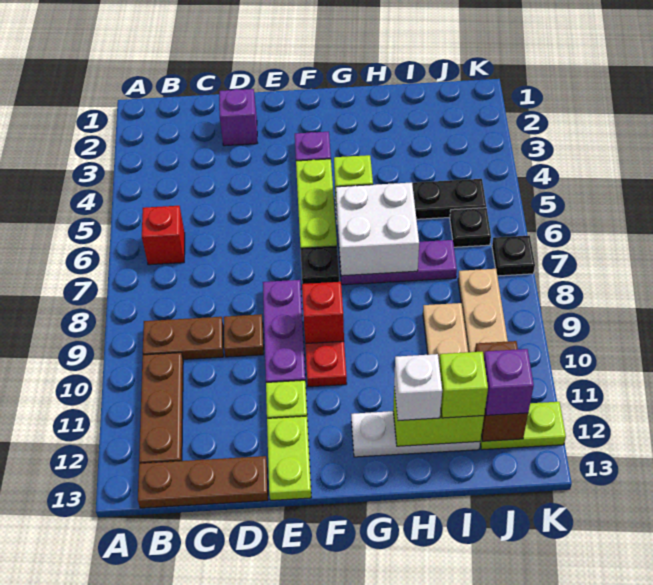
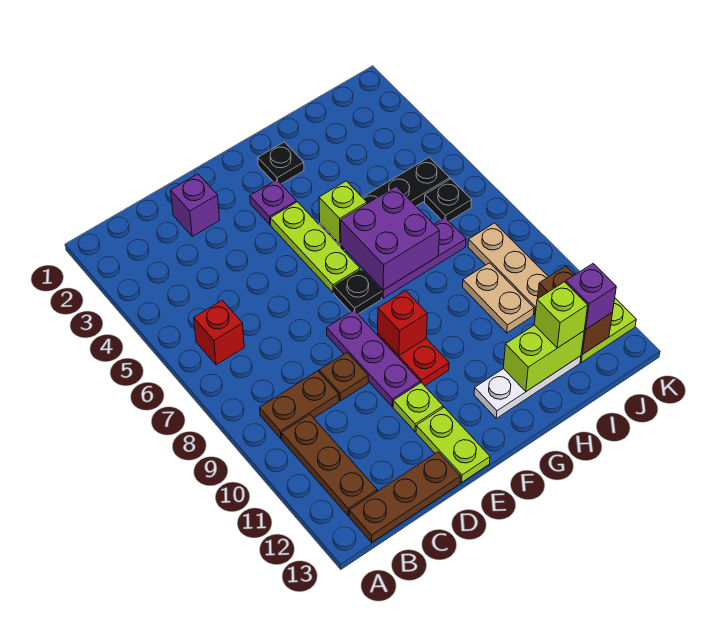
white 2x2 brick [336,183,419,276] -> purple 2x2 brick [341,186,439,290]
white 1x1 brick [394,354,442,421] -> none
black 1x1 plate [492,235,535,276] -> black 1x1 plate moved to [258,142,304,184]

